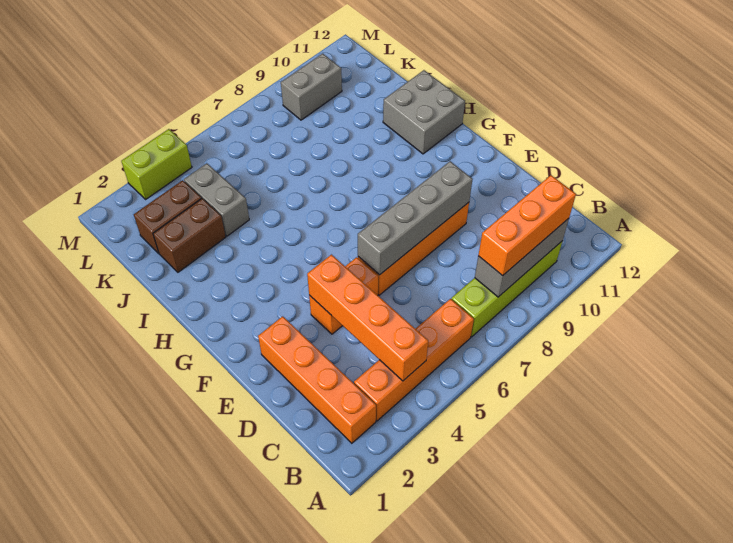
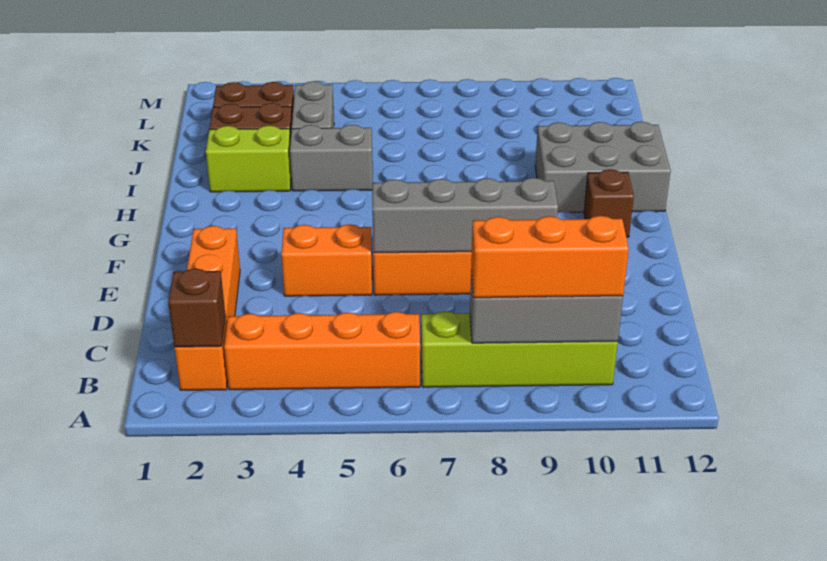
none -> brown 1x1 brick [168,269,225,347]
orange 1x4 brick [307,255,428,381] -> none
none -> brown 1x1 brick [584,169,634,237]
grey 2x2 brick [383,70,465,154] -> grey 2x3 brick [535,122,671,212]
grey 1x2 brick [281,54,342,120] -> grey 1x2 brick moved to [290,125,373,191]
lime 1x2 brick [121,129,192,199] -> lime 1x2 brick moved to [206,125,291,192]

